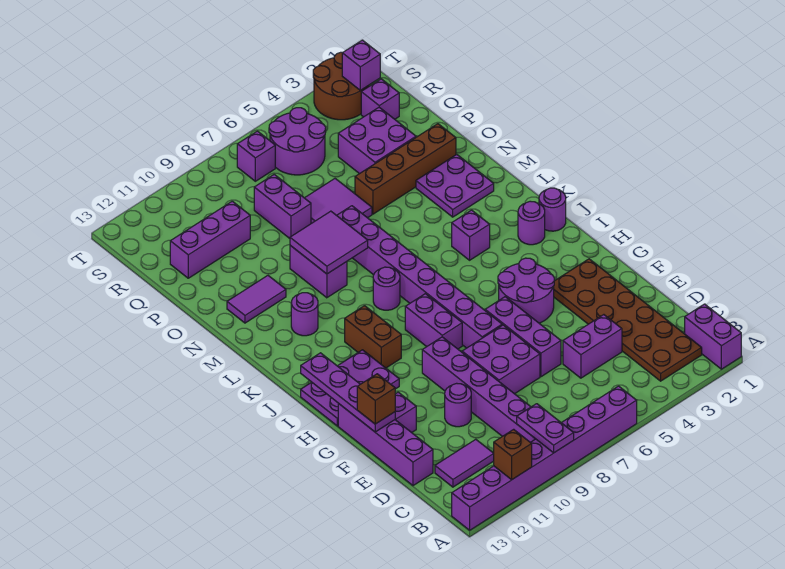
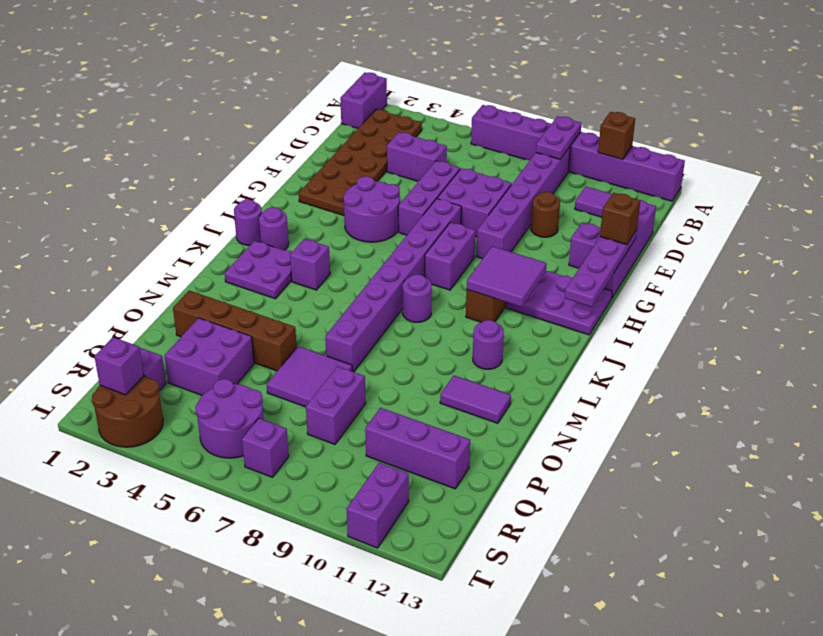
purple 1x1 round brick [445,383,471,427] -> brown 1x1 round brick [531,192,560,237]
purple 2x2 plate [416,155,494,217] -> purple 2x2 plate moved to [225,241,292,299]
purple 2x2 tile [290,211,368,274] -> purple 2x2 tile moved to [467,246,547,307]
purple 1x2 brick [290,245,347,298] -> purple 1x2 brick moved to [347,463,409,548]

